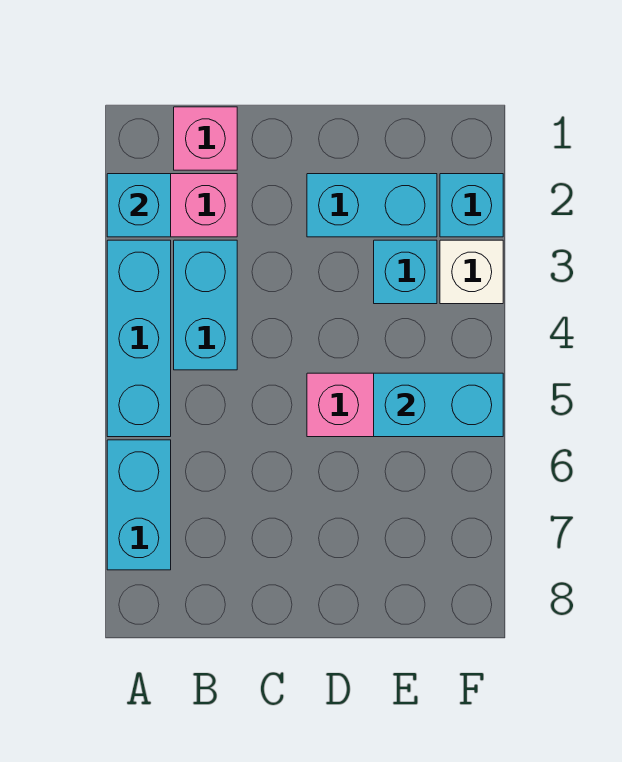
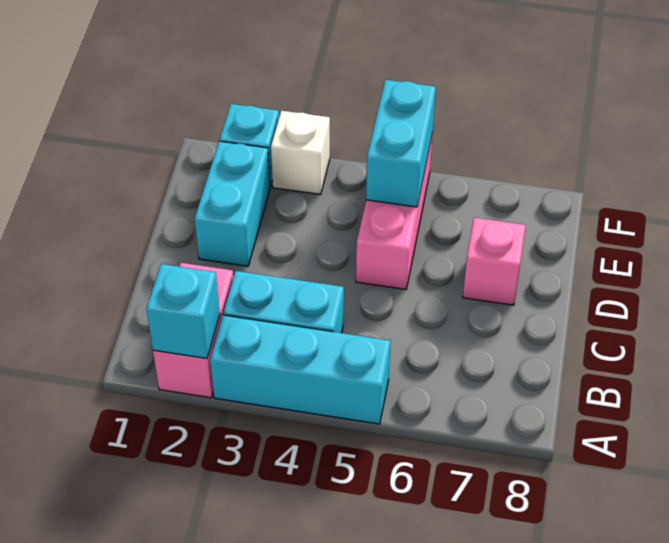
cyan 1x2 brick [107,440,171,570] -> none
pink 1x1 brick [174,107,237,170] -> pink 1x1 brick moved to [463,218,526,305]
cyan 1x1 brick [374,240,437,304] -> none

